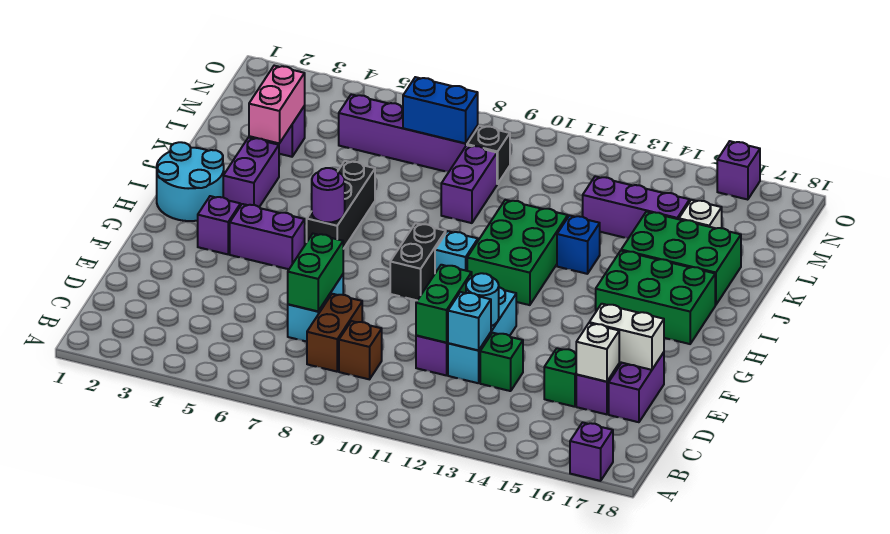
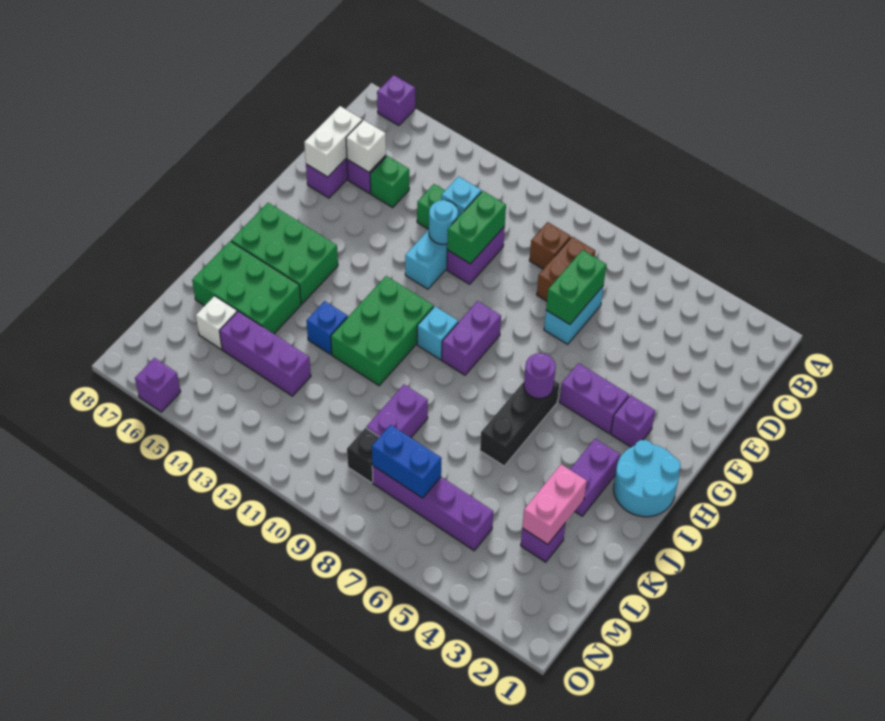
white 1x2 brick [589,304,664,370] -> white 1x2 brick turned to [304,106,362,177]
black 1x2 brick [390,223,446,300] -> purple 1x2 brick [442,301,501,375]

